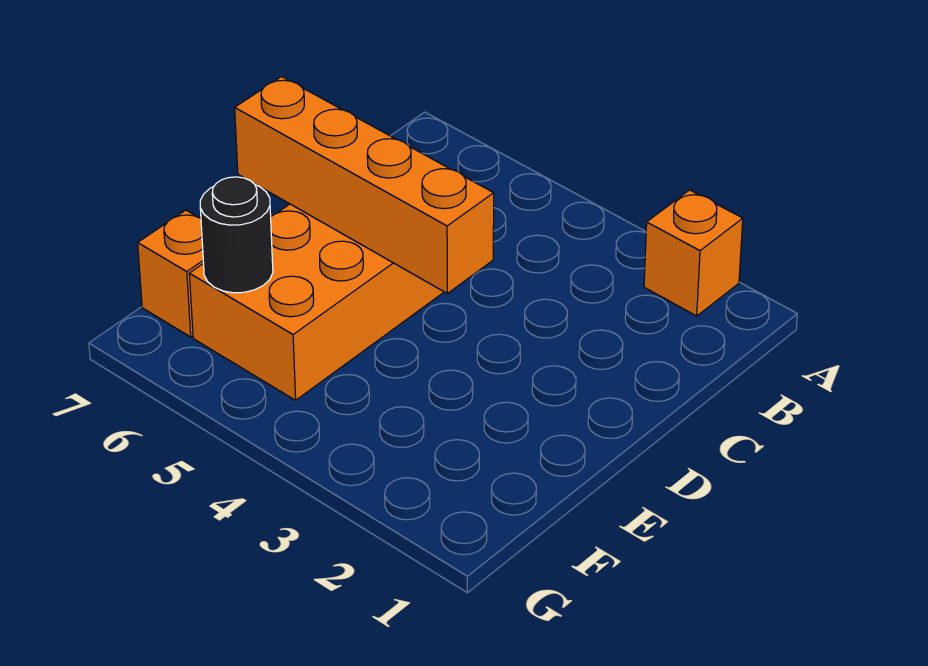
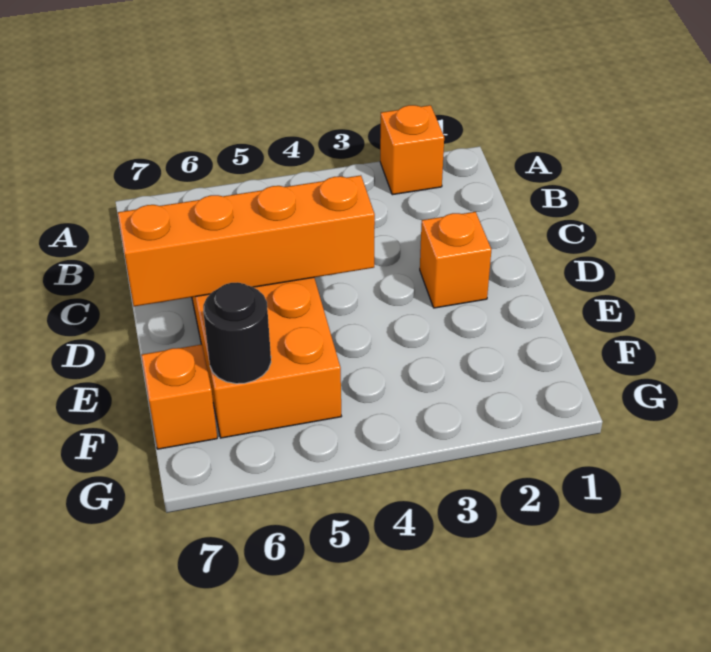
none -> orange 1x1 brick [420,212,491,308]

